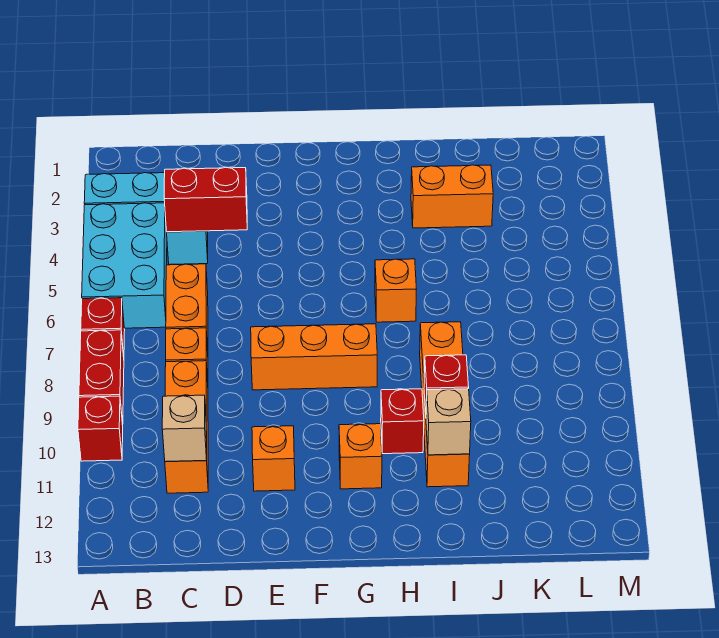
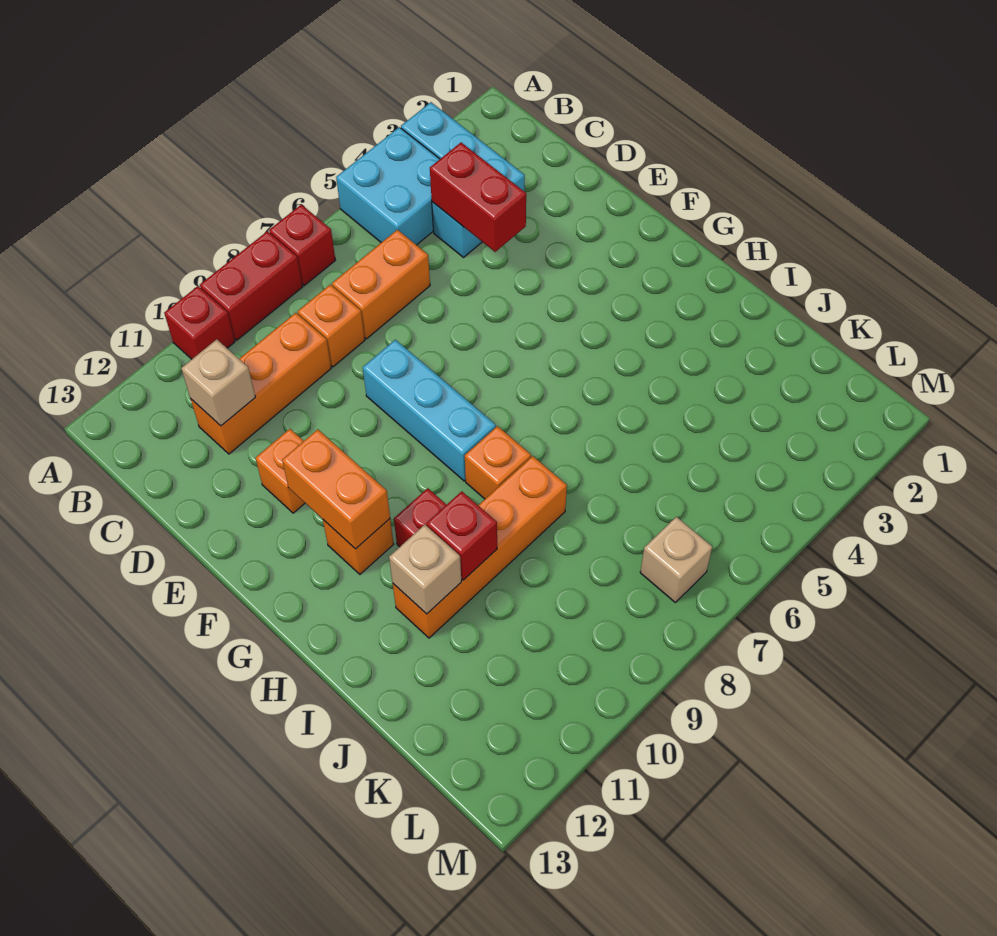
cyan 2x3 brick [82,203,167,328] -> cyan 2x2 brick [336,127,440,245]
orange 1x3 brick [251,324,377,390] -> cyan 1x3 brick [363,340,496,481]
orange 1x1 brick [375,259,416,322] -> orange 1x1 brick moved to [465,426,531,499]
orange 1x2 brick [411,165,493,228] -> orange 1x2 brick moved to [282,429,390,549]
none -> tan 1x1 brick [640,517,712,602]

